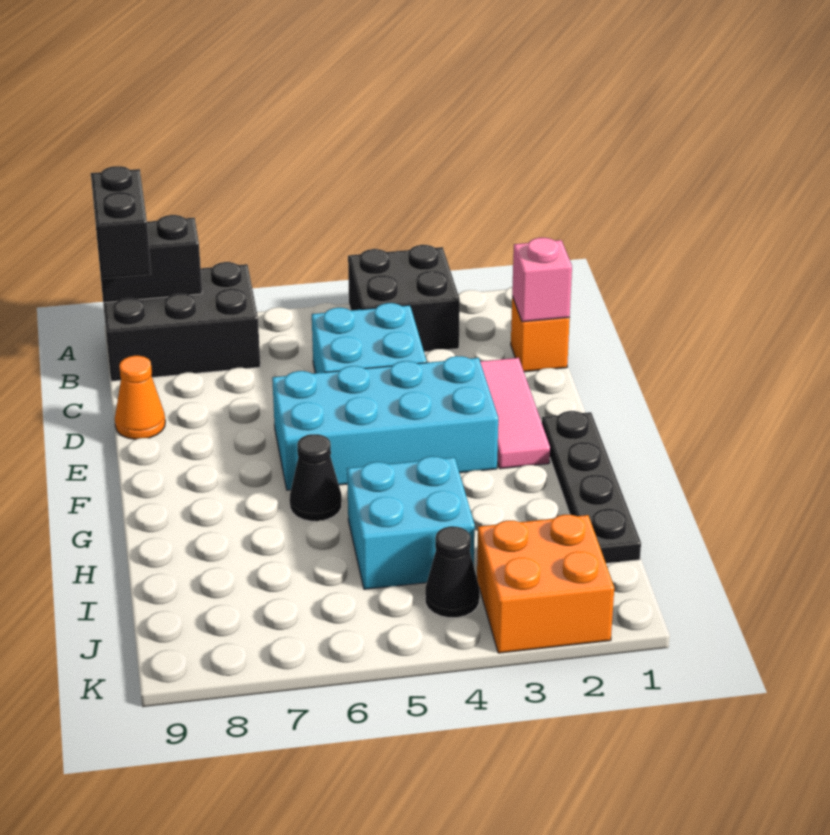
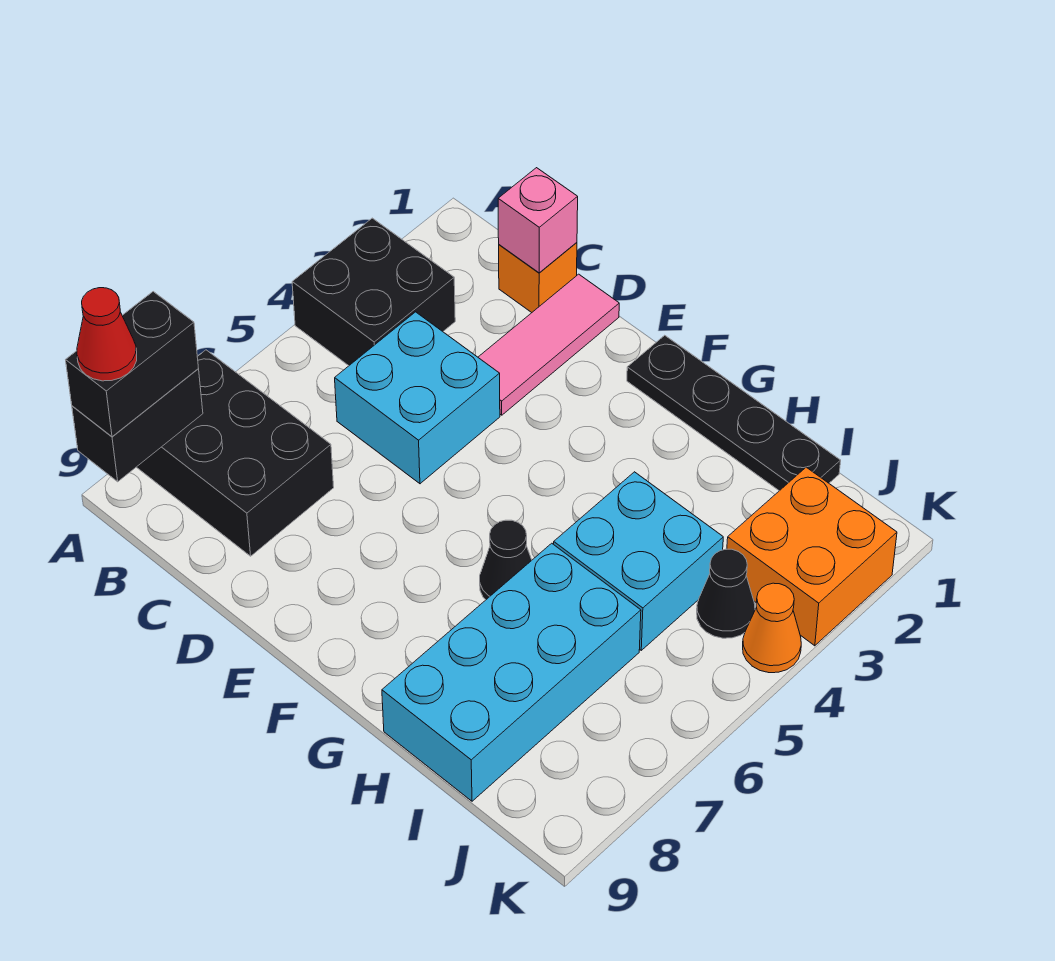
black 2x3 brick [103,262,260,381] -> black 2x3 brick turned to [137,350,334,556]
black 1x2 brick [91,166,151,279] -> black 1x2 brick turned to [66,292,198,437]
none -> red 1x1 cone [77,288,137,381]
pink 1x3 tile [480,358,550,469] -> pink 1x3 tile turned to [478,274,619,415]
orange 1x1 cone [115,356,165,439] -> orange 1x1 cone moved to [743,583,801,673]
cyan 2x4 brick [272,356,498,490] -> cyan 2x4 brick moved to [382,543,641,801]

